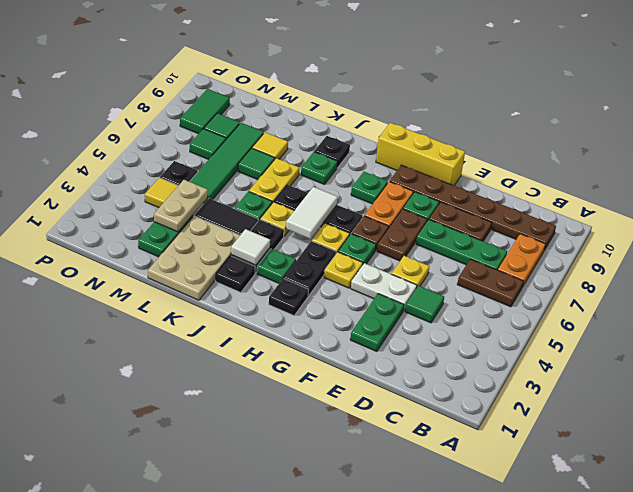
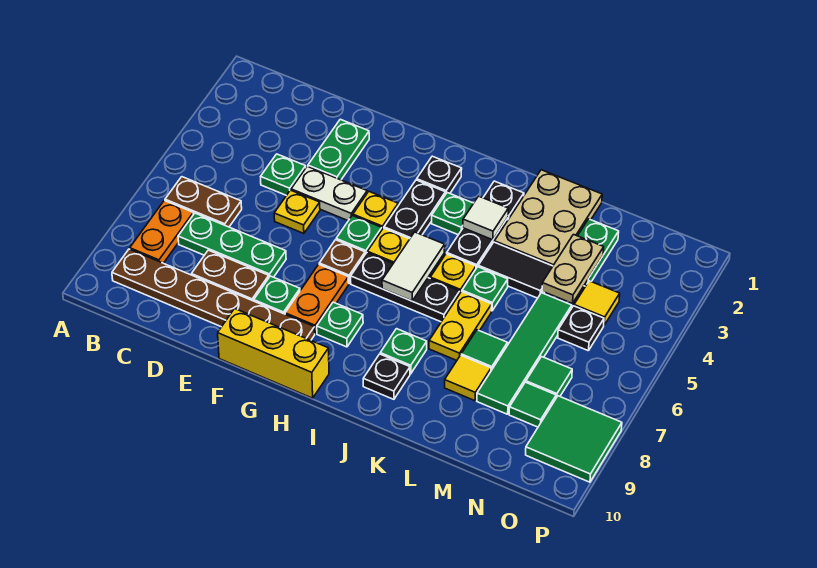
green 1x1 tile [405,286,444,323] -> green 1x1 plate [261,154,306,195]
brown 1x2 plate [377,209,427,261] -> none
green 1x2 tile [180,89,230,134] -> green 2x2 tile [526,396,622,482]

